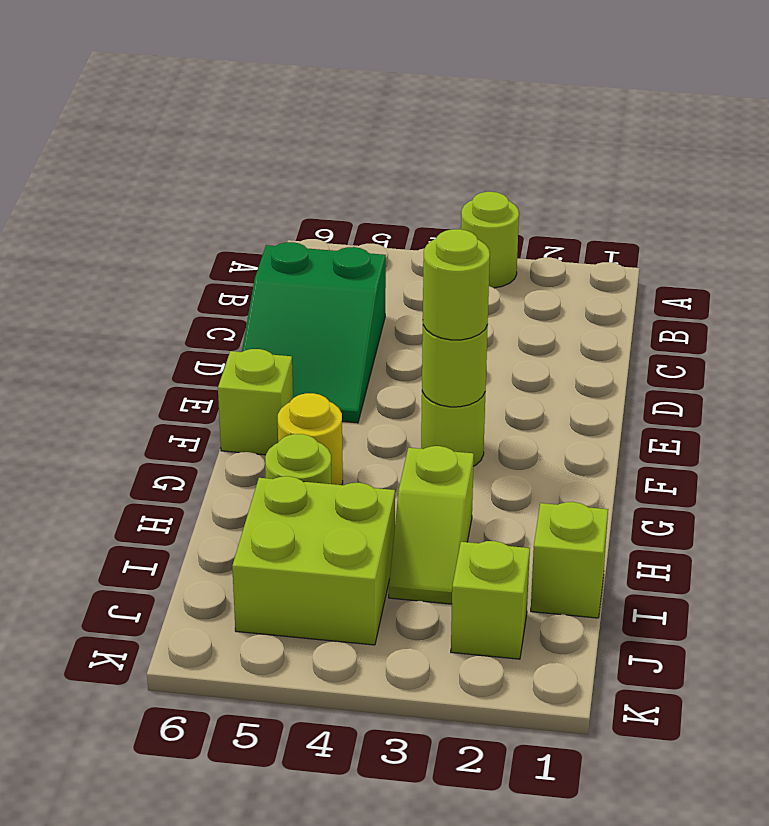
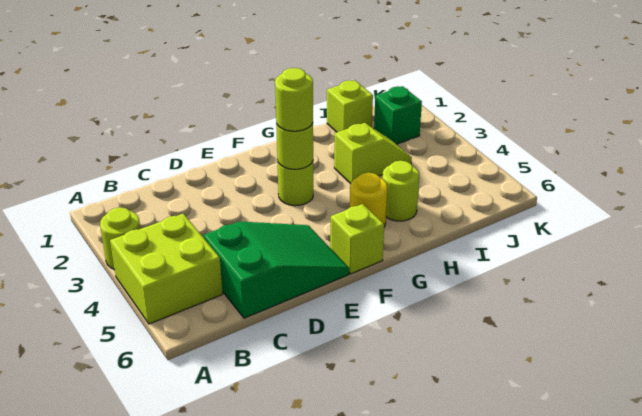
lime 2x2 brick [232,476,395,645] -> lime 2x2 brick moved to [110,214,223,324]
lime 1x1 brick [451,541,530,659] -> green 1x1 brick [374,86,422,144]

